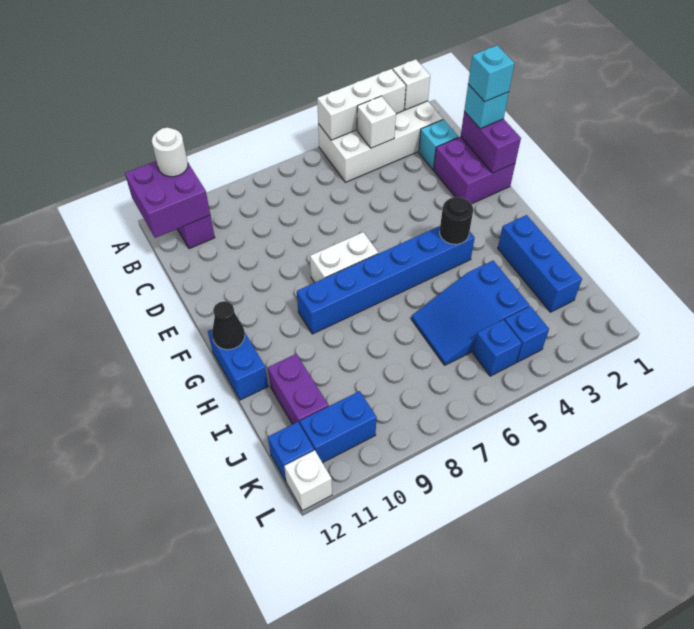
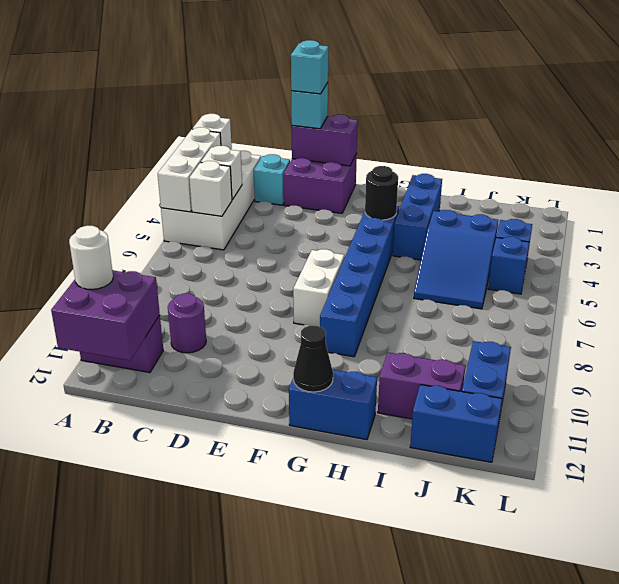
none -> purple 1x1 round brick [168,293,206,353]
blue 1x3 brick [498,215,582,312] -> blue 1x3 brick turned to [393,174,442,260]
blue 1x1 brick [268,422,314,481] -> blue 1x2 brick [410,385,502,462]
white 1x1 brick [284,450,332,511] -> white 1x1 brick moved to [189,161,232,216]

